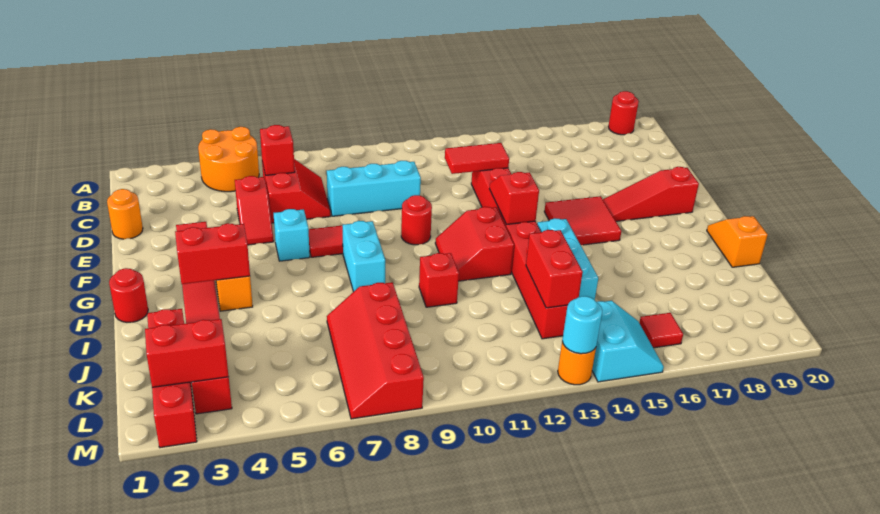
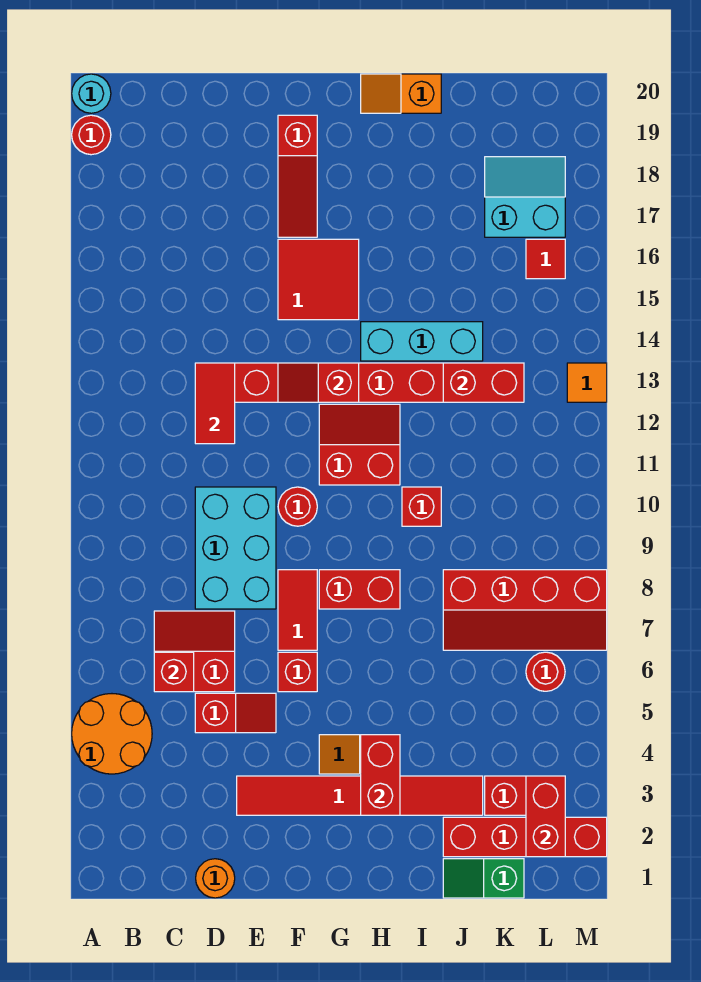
cyan 1x3 brick [327,161,421,216] -> cyan 2x3 brick [195,487,276,609]
cyan 1x1 brick [274,209,310,261] -> red 1x1 brick [278,652,317,692]
cyan 1x2 brick [343,221,385,292] -> red 1x2 brick [319,570,400,609]
red 2x2 slope [435,207,514,281] -> red 2x2 slope turned to [319,404,400,485]
red 1x1 round brick [109,268,148,322] -> red 1x1 round brick moved to [526,652,565,691]
none -> green 1x2 slope [443,859,524,898]
cyan 2x2 slope [592,301,664,382] -> cyan 2x2 slope moved to [485,157,565,237]
orange 1x1 round brick [558,342,596,385] -> orange 1x1 tile [567,363,607,402]
cyan 1x1 round brick [562,296,603,354] -> cyan 1x1 round brick moved to [72,74,111,113]

